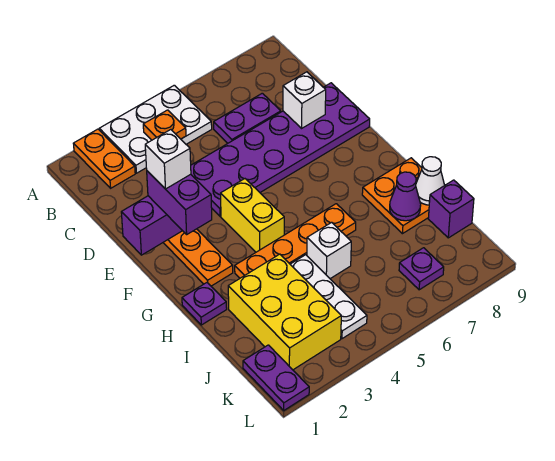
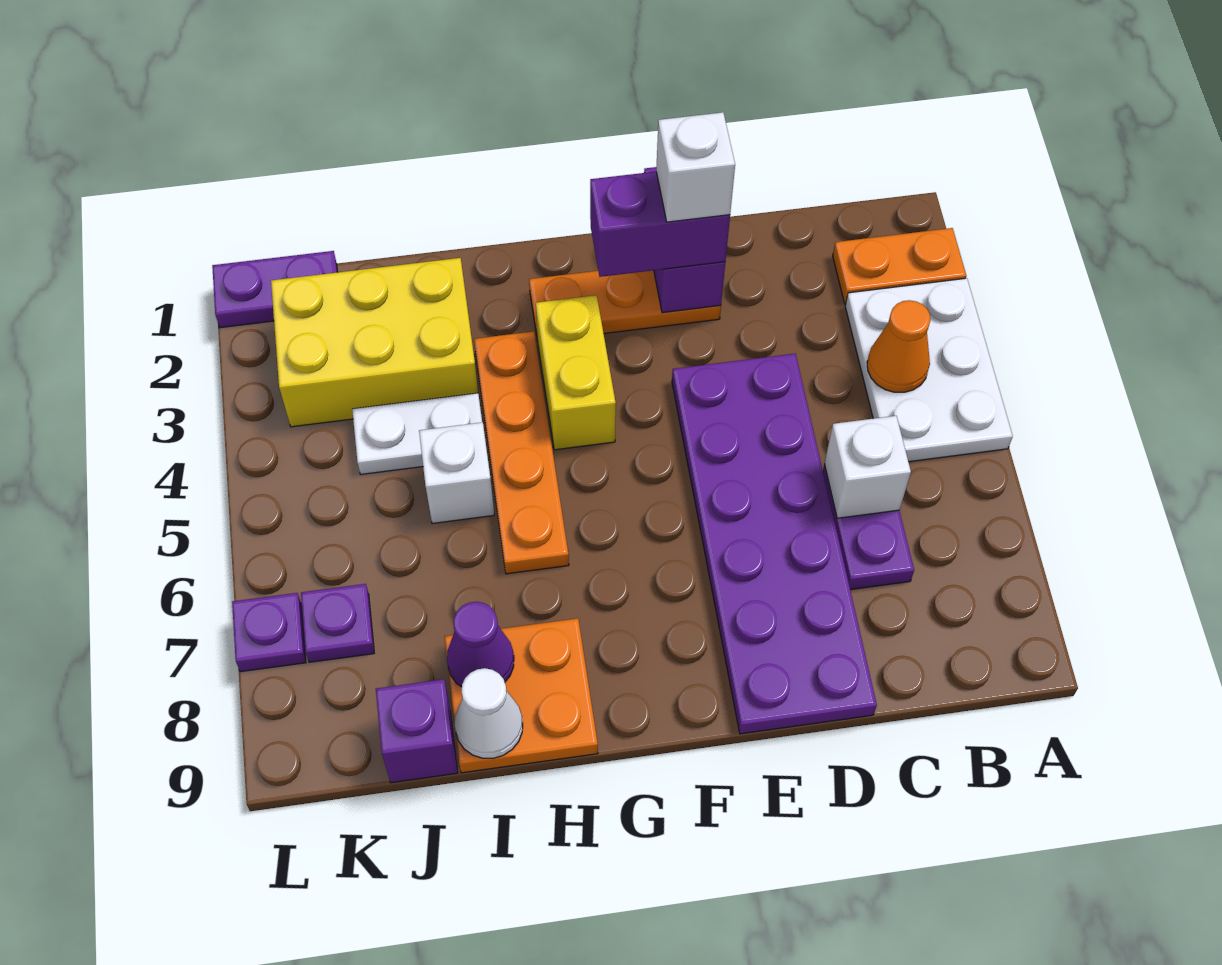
orange 1x1 plate [143,110,186,140] -> orange 1x1 cone [867,300,930,392]
white 1x1 brick [283,72,326,128] -> white 1x1 brick moved to [824,416,911,518]
yellow 1x2 brick [221,179,284,252] -> yellow 1x2 brick turned to [536,295,616,450]
purple 1x1 plate [182,282,227,325] -> purple 1x1 plate moved to [232,593,306,672]
white 1x3 plate [290,255,367,339] -> white 1x2 plate [352,393,482,474]

